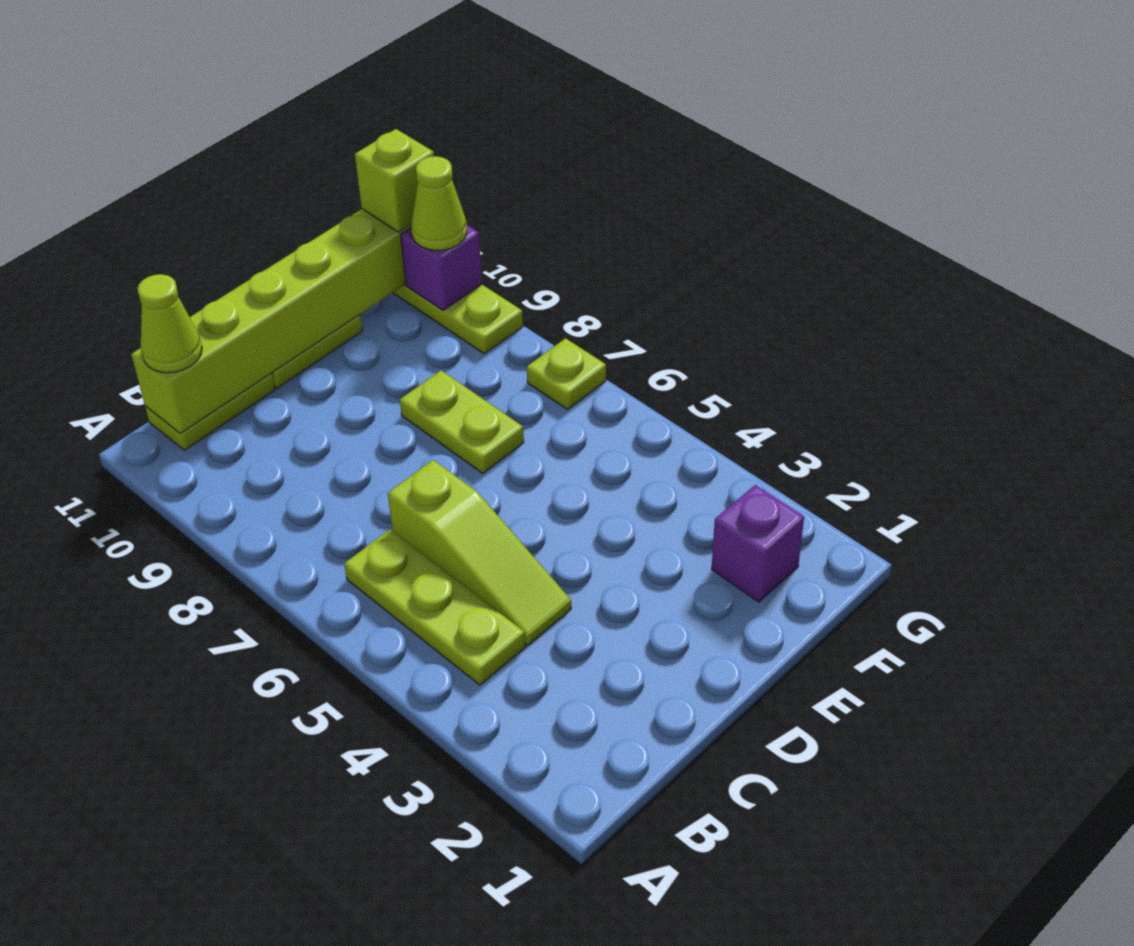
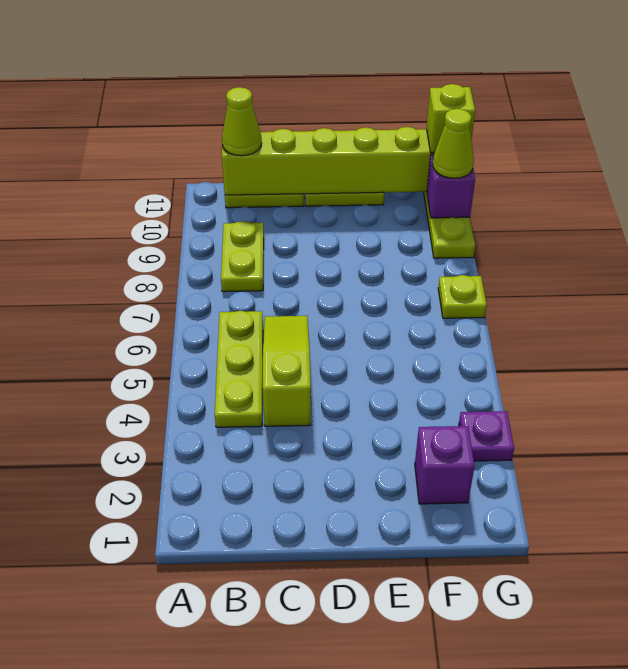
lime 1x3 slope [388,460,571,645] -> lime 1x3 slope turned to [263,316,311,426]
lime 1x2 plate [400,370,524,473] -> lime 1x2 plate moved to [221,221,264,292]
none -> purple 1x1 plate [459,411,514,461]

